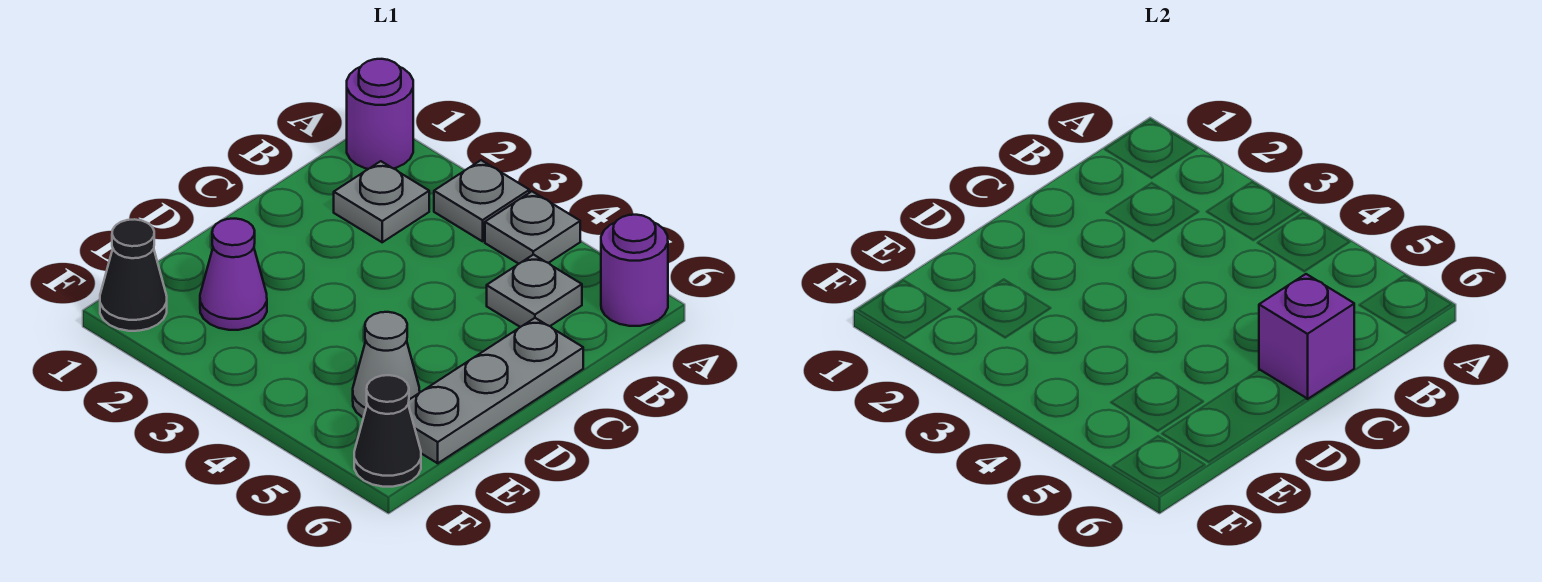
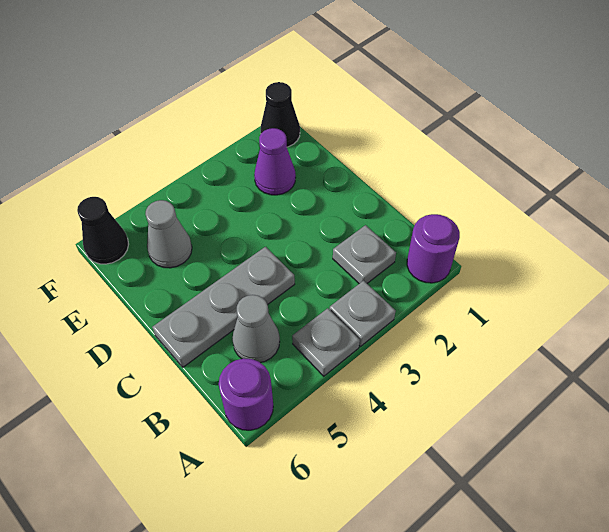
grey 1x1 plate [487,254,582,327] -> grey 1x1 cone [232,295,280,363]
grey 1x3 plate [408,318,583,463] -> grey 1x3 plate turned to [152,247,295,367]
purple 1x1 brick [1259,274,1354,399] -> none

